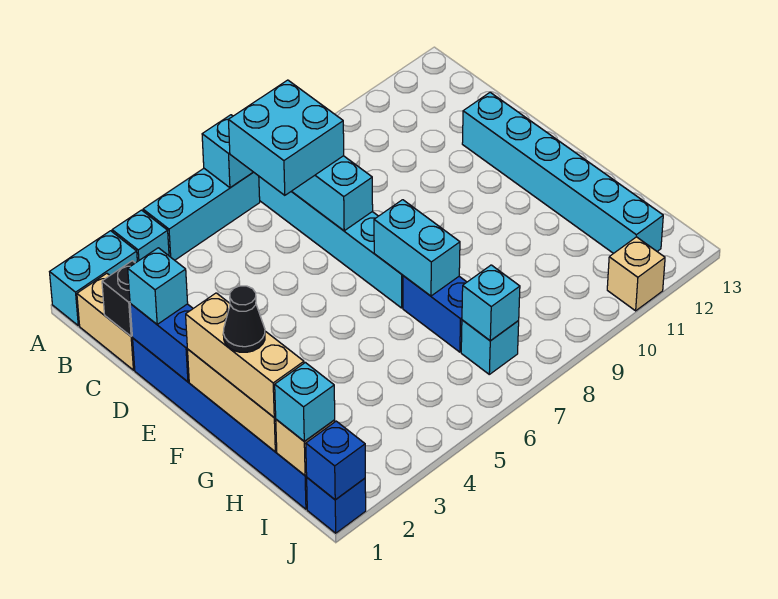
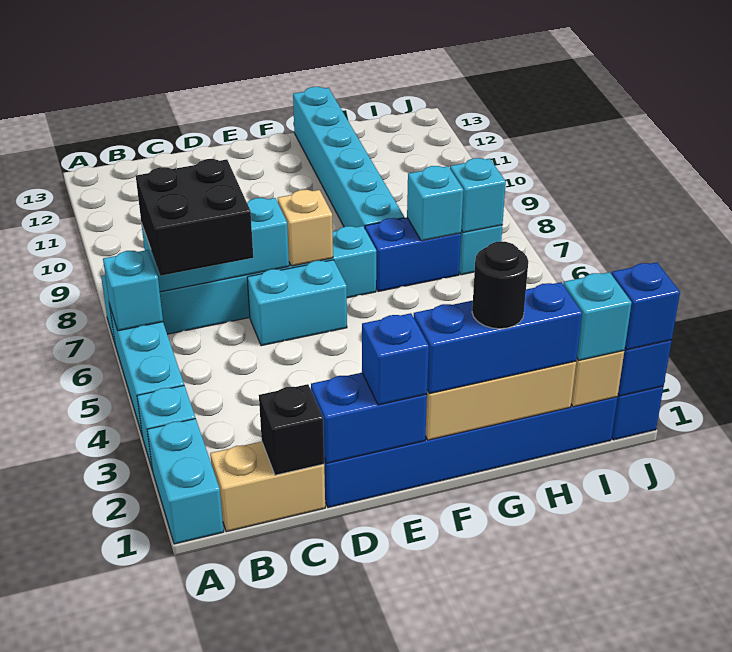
cyan 2x2 brick [228,80,344,195] -> black 2x2 brick [136,159,253,276]
cyan 1x1 brick [128,248,188,324] -> cyan 1x1 brick moved to [407,166,463,241]
cyan 1x6 brick [462,92,663,254] -> cyan 1x6 brick turned to [293,87,404,228]
none -> blue 1x1 brick [362,313,429,405]
tan 1x3 brick [186,293,304,418] -> blue 1x3 brick [414,282,582,394]
cyan 1x2 brick [374,200,460,296] -> cyan 1x2 brick moved to [247,260,347,346]
black 1x1 cone [223,286,265,352] -> black 1x1 round brick [472,242,528,329]
none -> blue 1x1 brick [612,262,680,350]
tan 1x1 brick [607,237,665,311] -> tan 1x1 brick moved to [278,190,333,266]

